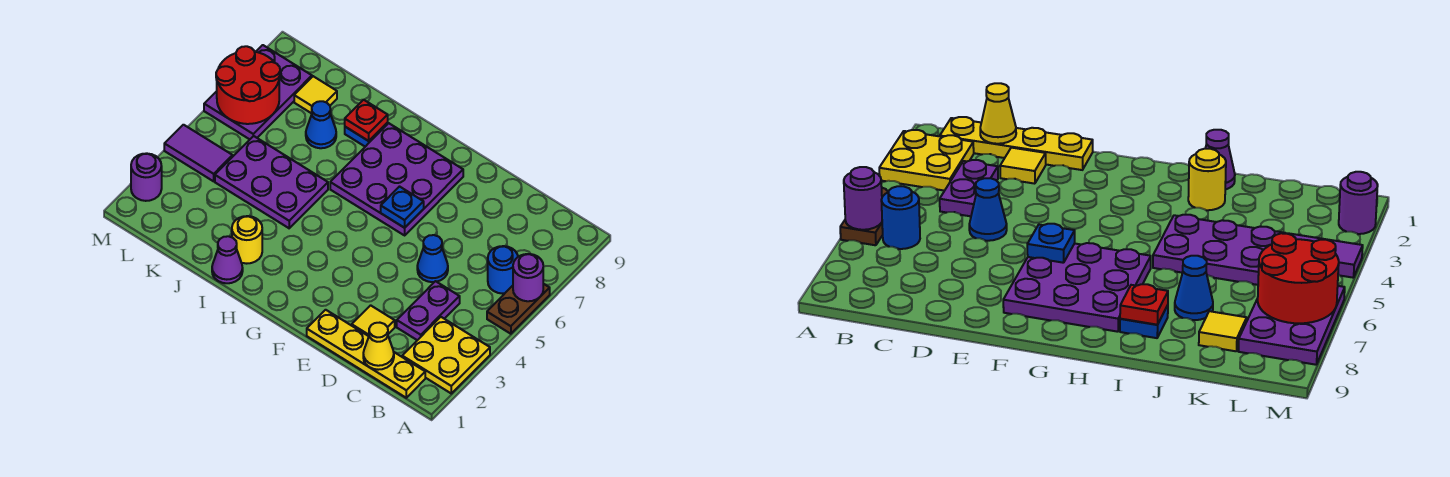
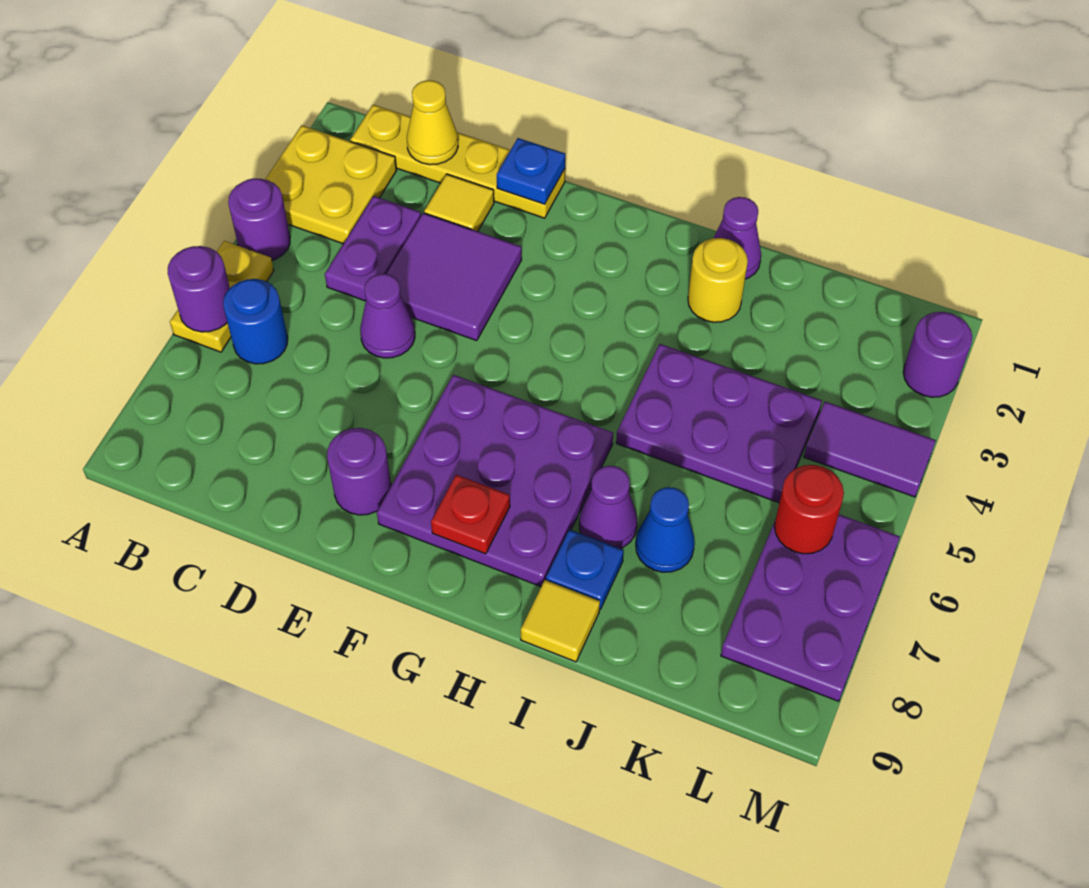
none -> purple 1x1 round brick [228,178,290,260]
brown 1x2 plate [487,284,550,334] -> yellow 1x2 plate [170,241,274,352]
none -> purple 2x2 tile [386,213,522,341]
blue 1x1 cone [417,235,448,282] -> purple 1x1 cone [360,274,415,358]
none -> purple 1x1 round brick [327,428,391,515]
blue 1x1 plate [381,187,424,228] -> blue 1x1 plate moved to [497,138,565,204]
none -> purple 1x1 cone [579,466,637,548]
red 1x1 plate [345,100,388,141] -> red 1x1 plate moved to [431,475,510,554]
yellow 1x1 tile [294,76,337,113] -> yellow 1x1 tile moved to [521,580,600,662]
red 2x2 round brick [216,46,280,124] -> red 1x1 round brick [774,465,844,554]

